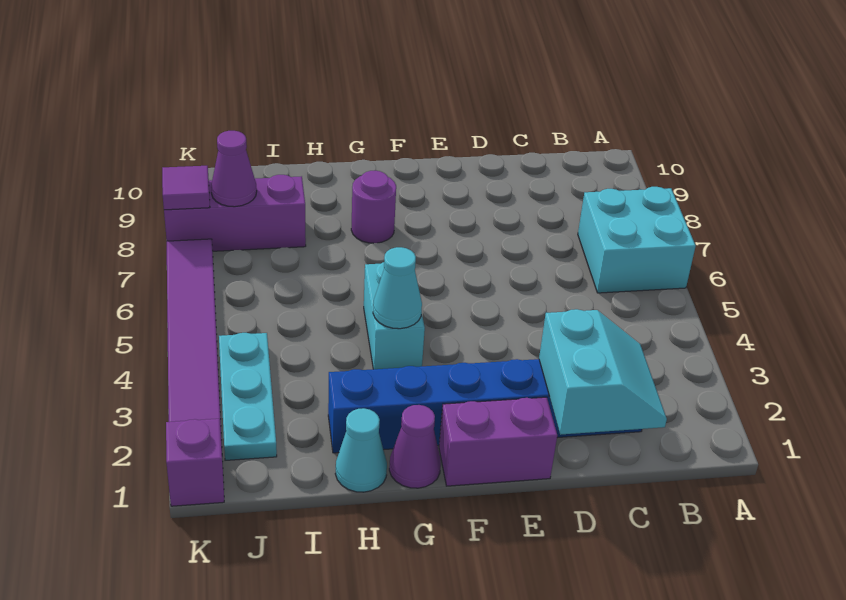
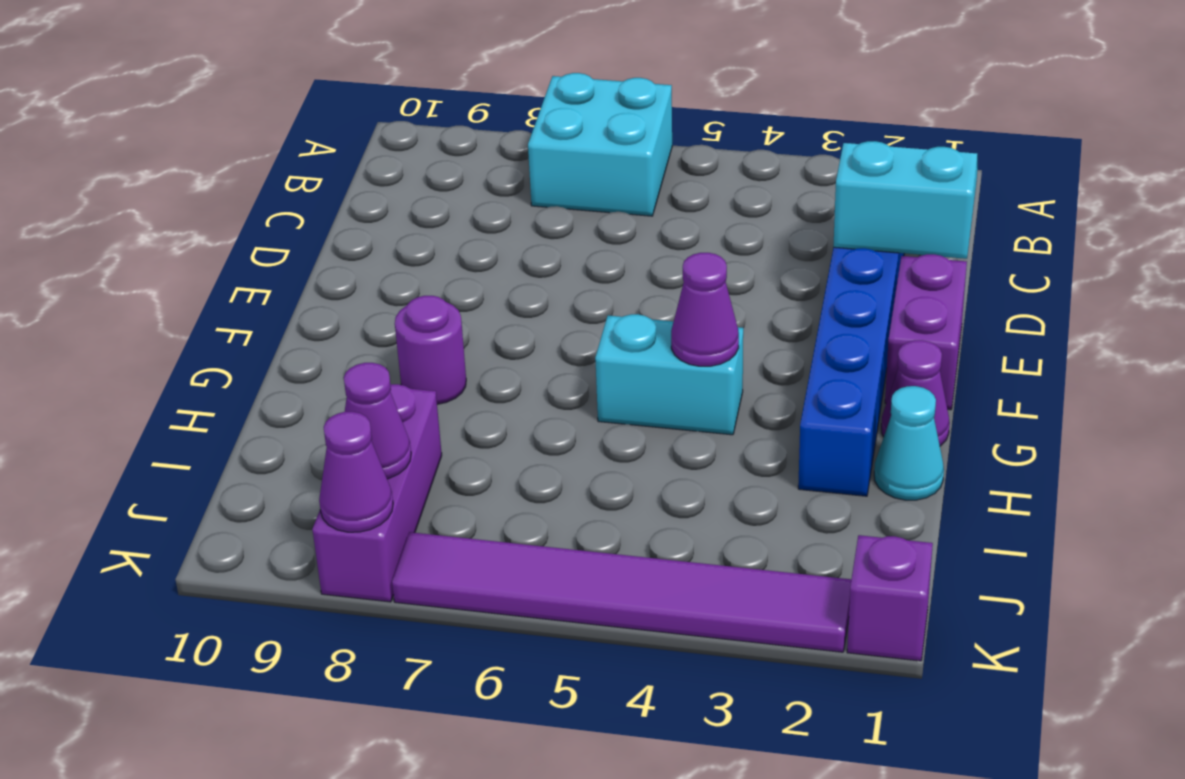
cyan 1x1 cone [373,247,422,329] -> purple 1x1 cone [671,253,739,366]
cyan 1x3 plate [219,333,277,460] -> none
purple 1x1 tile [162,166,210,210] -> purple 1x1 cone [319,412,393,532]

